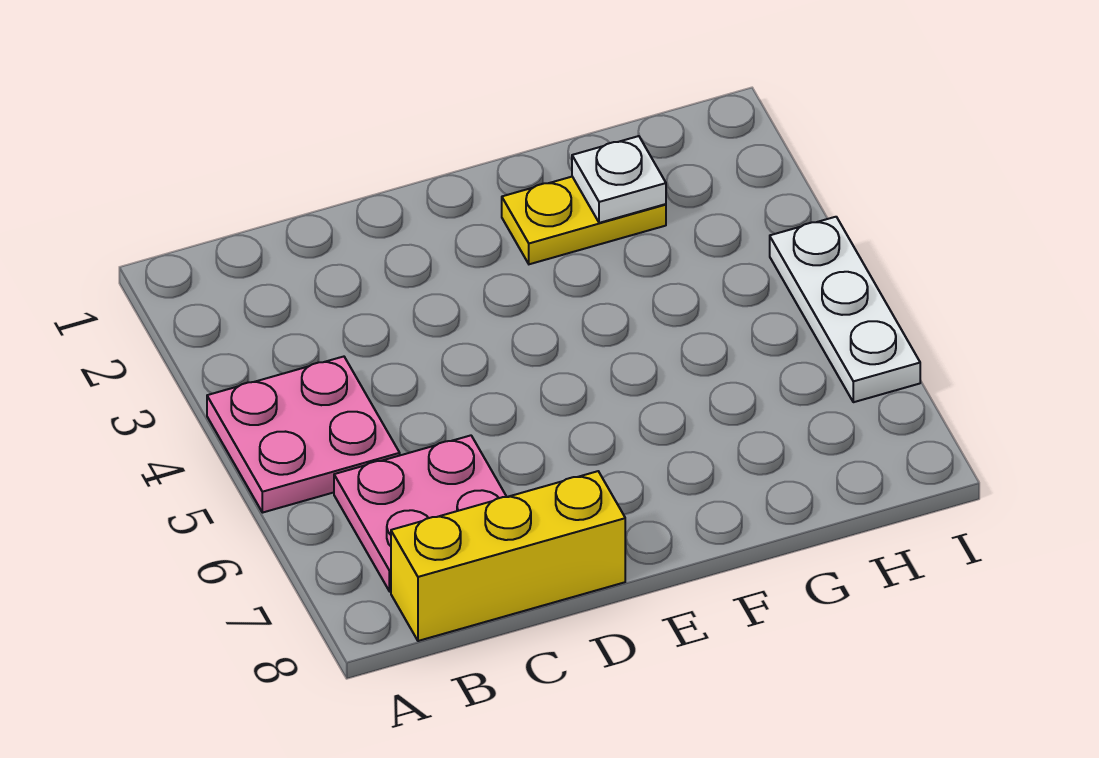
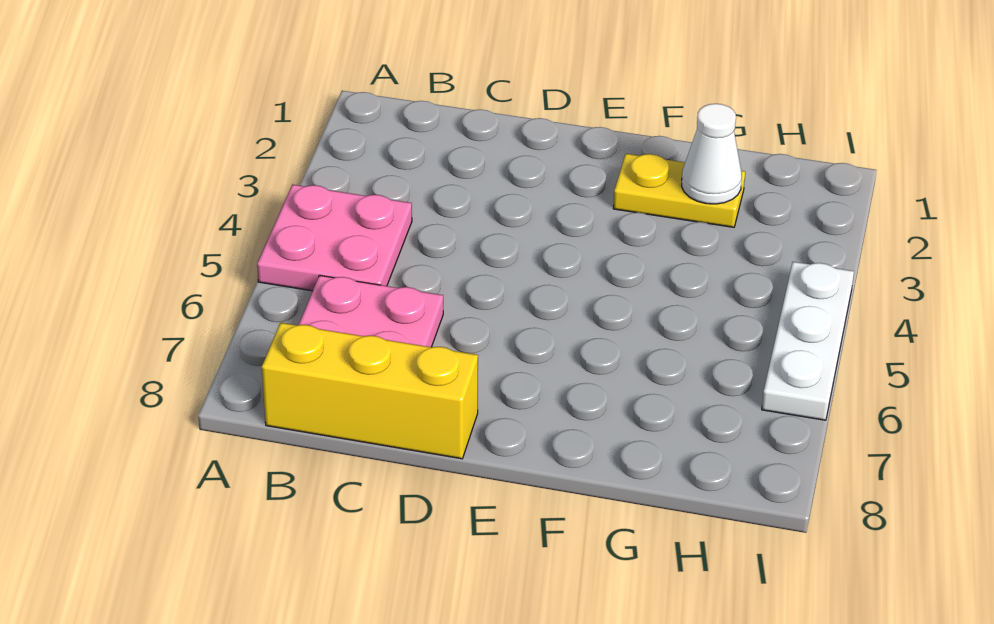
white 1x1 plate [572,136,666,223] -> white 1x1 cone [682,104,742,204]

